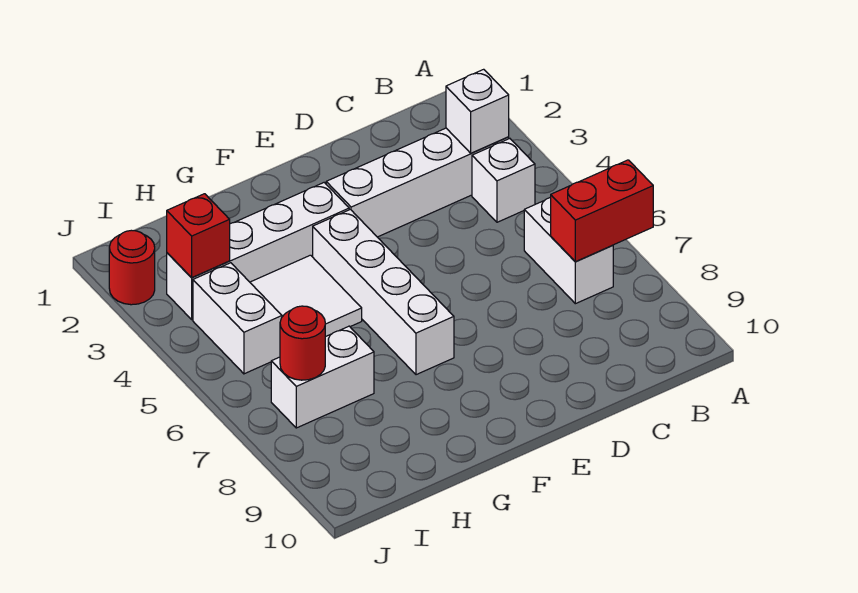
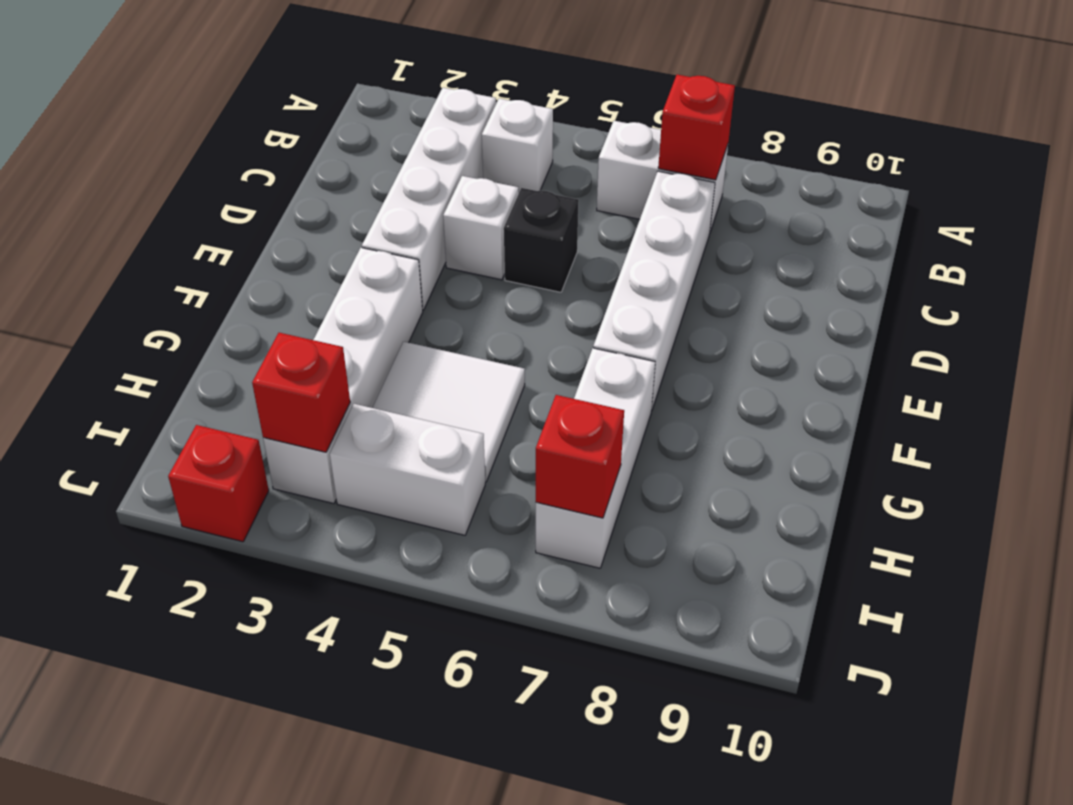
red 1x2 brick [551,160,653,262] -> red 1x1 brick [658,75,735,180]
white 1x1 brick [446,69,509,153] -> white 1x1 brick moved to [443,176,519,280]
none -> black 1x1 brick [504,188,579,292]
white 1x4 brick [313,209,454,375] -> white 1x4 brick turned to [593,171,715,411]
white 1x2 brick [271,326,374,428] -> white 1x3 brick [536,348,655,568]
red 1x1 round brick [280,306,325,380] -> red 1x1 brick [536,395,624,518]
red 1x1 round brick [109,230,155,305] -> red 1x1 brick [168,425,269,542]

